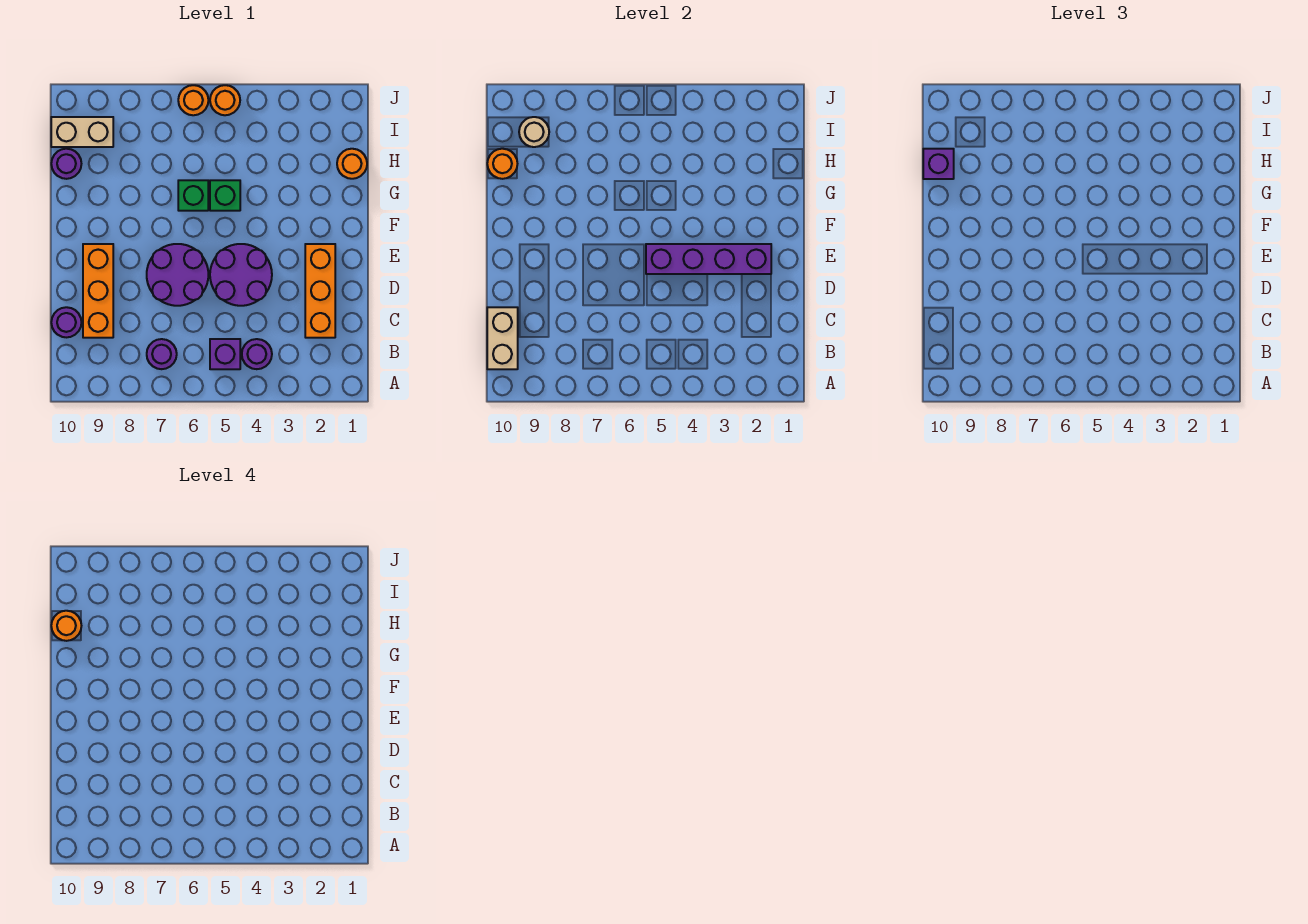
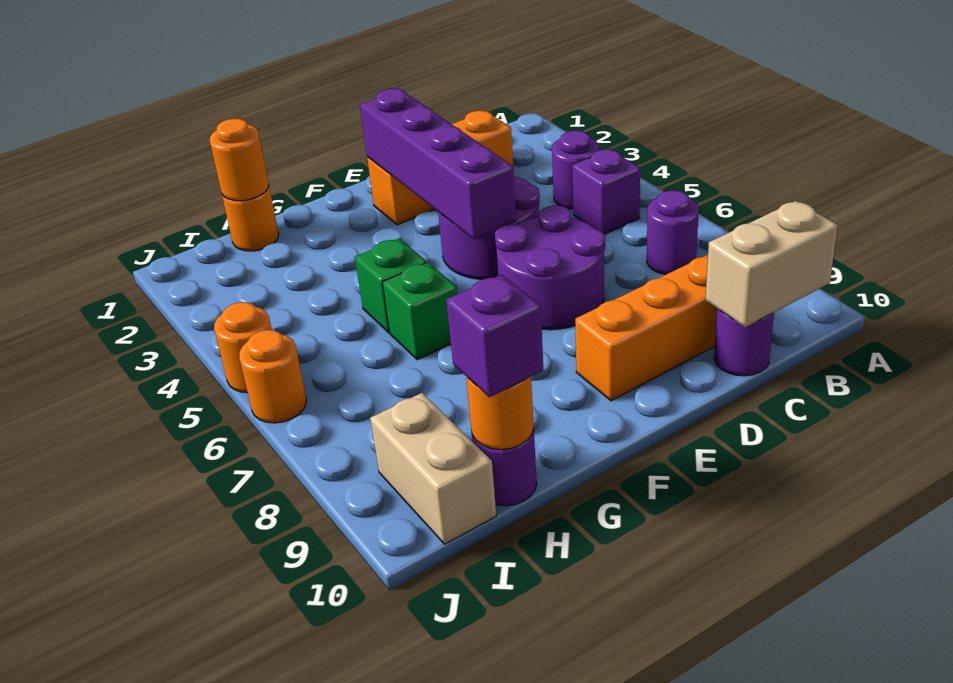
orange 1x1 round brick [51,611,81,641] -> orange 1x1 round brick moved to [210,119,269,201]
tan 1x1 round brick [519,117,549,147] -> none

